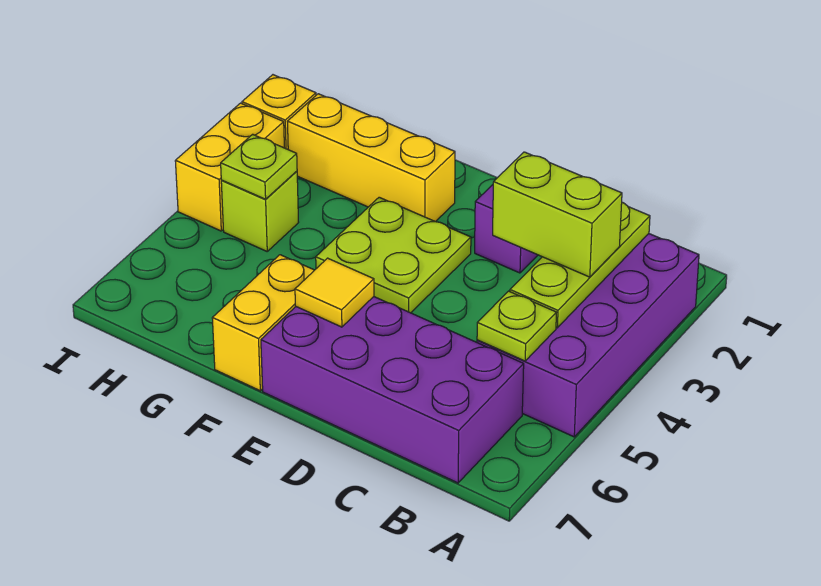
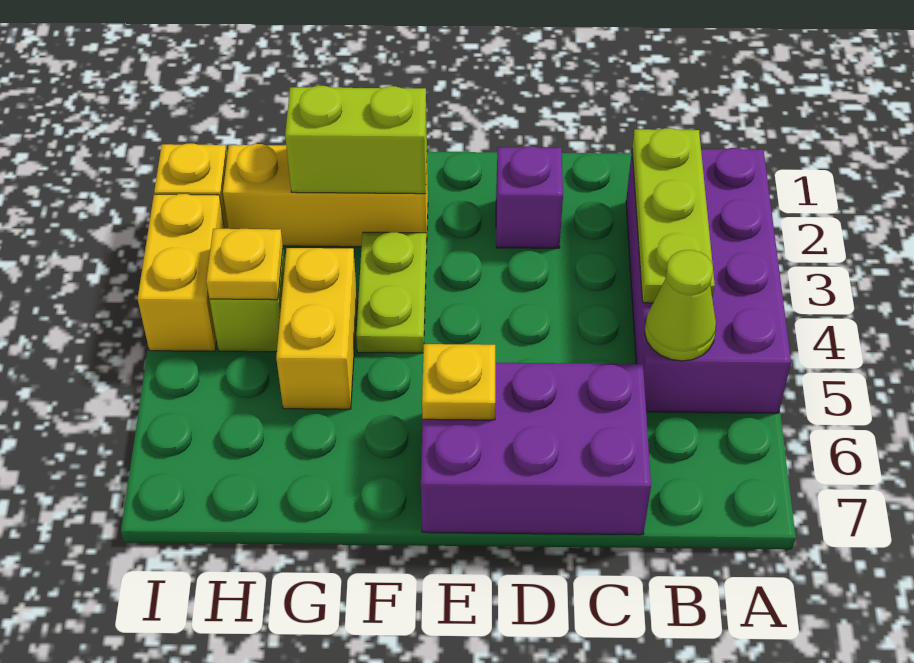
lime 1x2 brick [493,152,622,277] -> lime 1x2 brick moved to [285,86,427,194]
lime 1x1 plate [477,291,557,361] -> lime 1x1 cone [645,250,716,361]
purple 2x4 brick [261,297,524,483] -> purple 2x3 brick [421,363,651,535]
lime 2x2 plate [316,197,471,313] -> lime 1x2 plate [356,232,427,353]
yellow 1x1 tile [295,258,374,327] -> yellow 1x1 plate [422,344,495,420]
yellow 1x2 brick [212,255,314,391] -> yellow 1x2 brick moved to [276,248,357,409]
lime 1x1 plate [221,134,297,199] -> yellow 1x1 plate [206,229,283,300]

